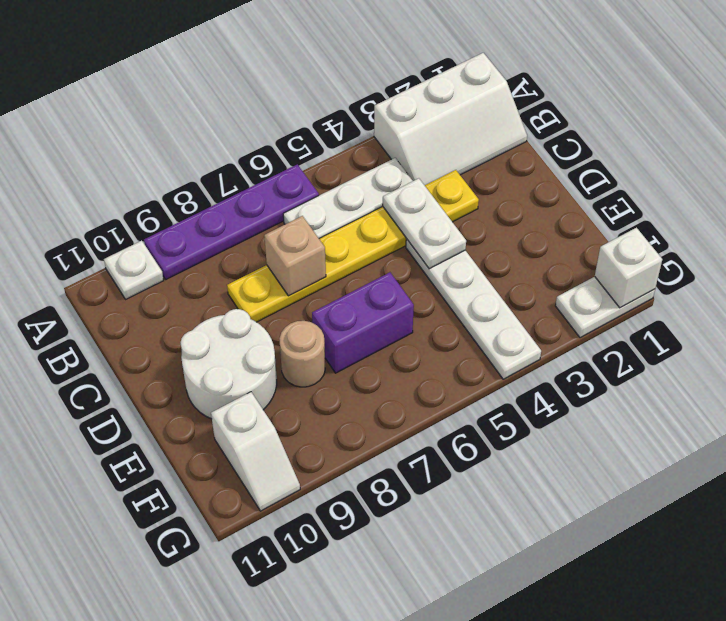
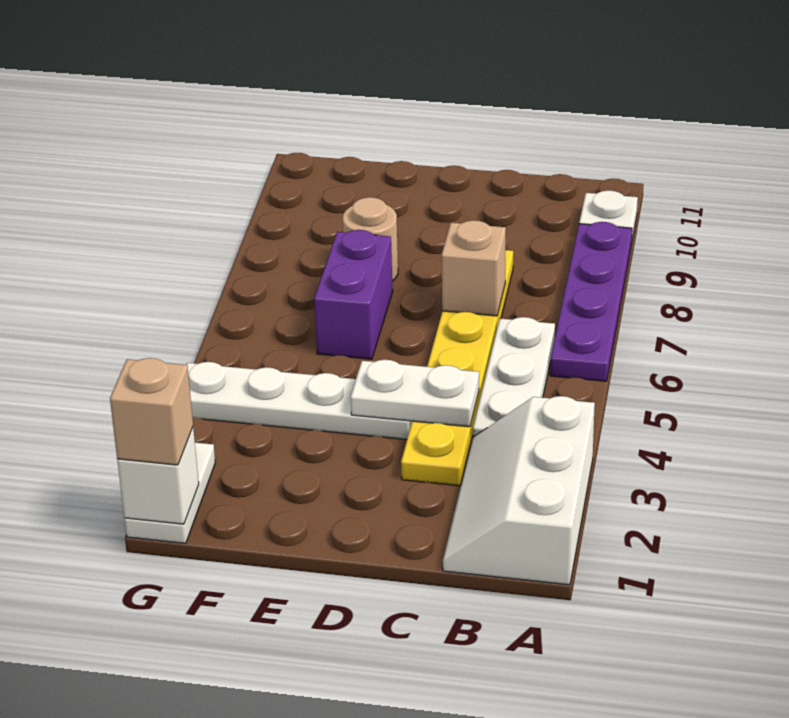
white 2x2 round brick [181,309,277,419] -> none
white 1x2 slope [211,392,300,511] -> none
none -> tan 1x1 brick [110,358,193,465]

